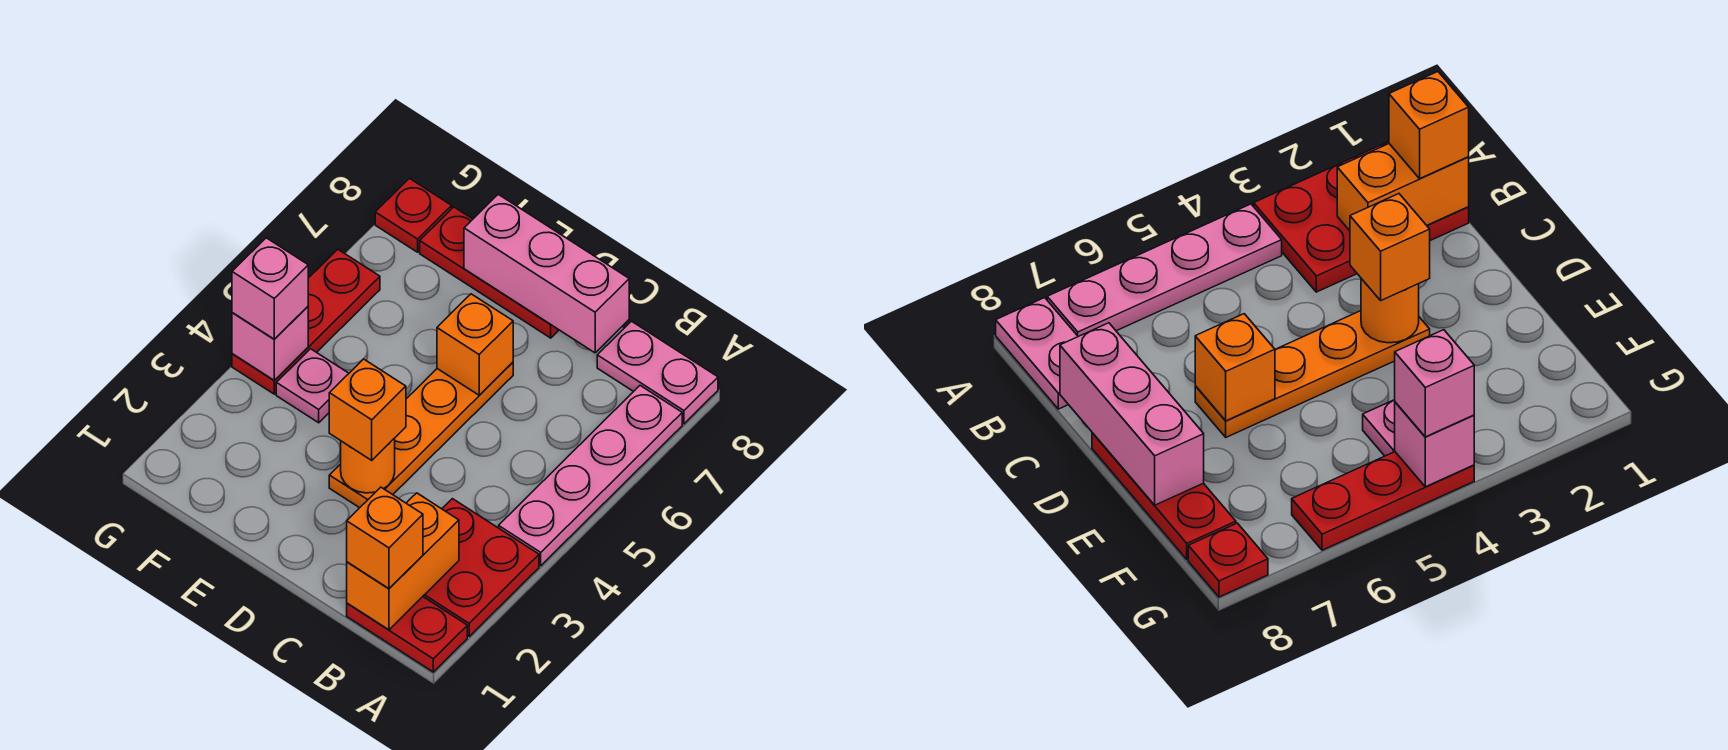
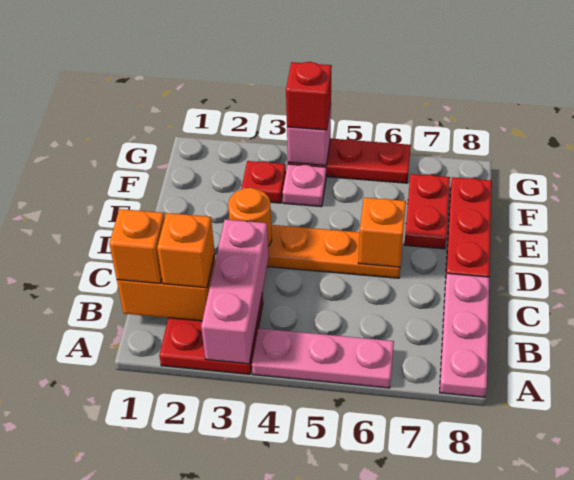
red 1x2 plate [347,597,467,672] -> red 1x2 plate moved to [404,174,450,249]
pink 1x4 plate [499,386,682,566] -> pink 1x3 plate [252,328,394,388]
pink 1x2 plate [597,321,718,424] -> pink 1x3 plate [440,273,489,397]
pink 1x3 brick [464,194,629,353] -> pink 1x3 brick moved to [201,220,269,364]
orange 1x1 brick [329,359,406,460] -> orange 1x1 brick moved to [157,213,215,288]
pink 1x1 brick [232,238,308,339] -> red 1x1 brick [286,62,332,130]
red 1x1 plate [375,178,452,252] -> red 1x1 plate moved to [241,161,286,203]

